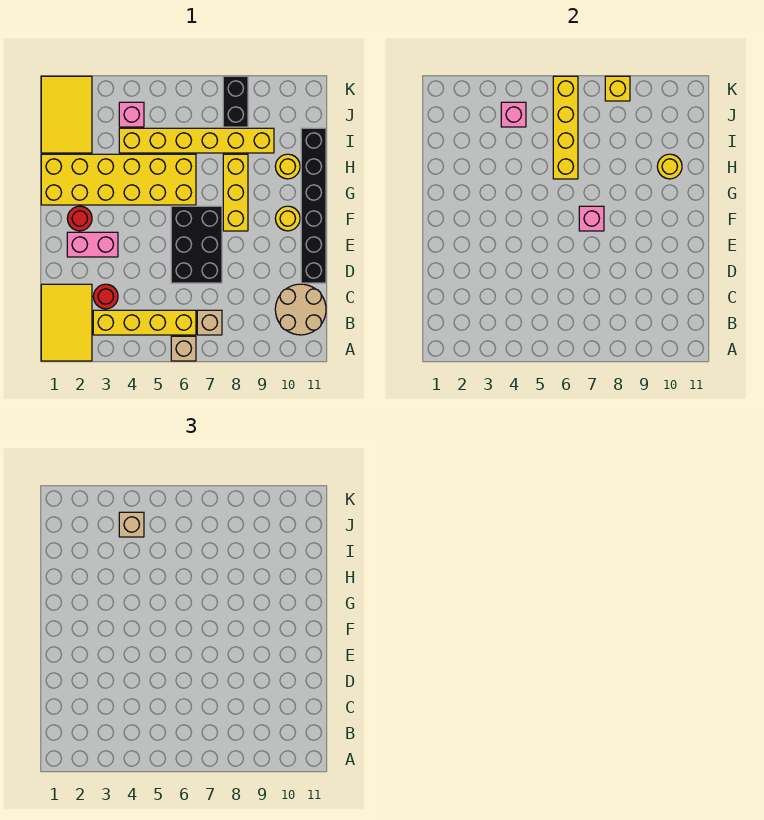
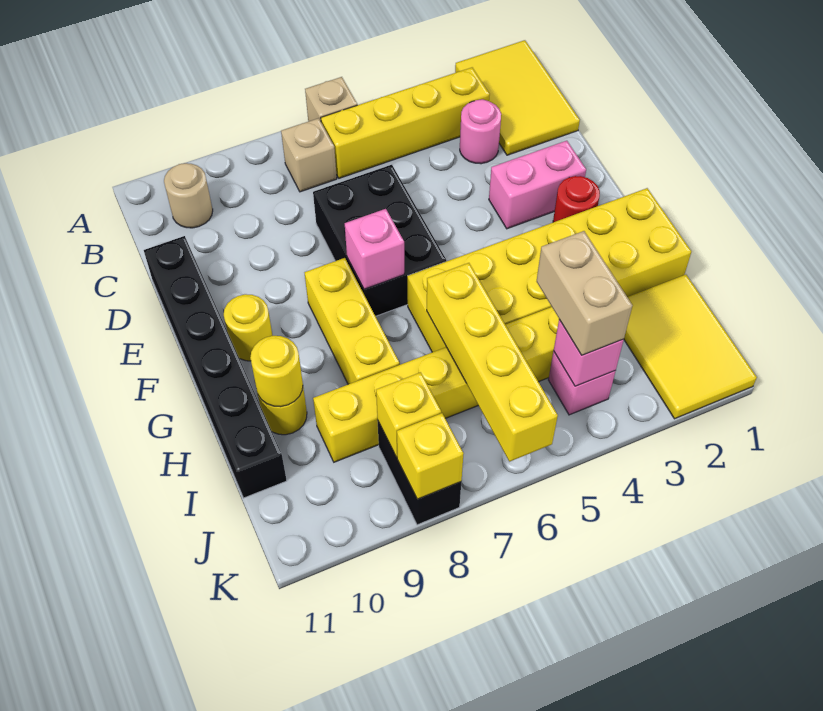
tan 2x2 round brick [275,284,326,335] -> tan 1x1 round brick [164,163,213,228]
red 1x1 round brick [93,284,118,309] -> pink 1x1 round brick [460,99,501,164]
tan 1x1 brick [119,512,144,537] -> tan 1x2 brick [537,231,633,355]
none -> yellow 1x1 brick [376,372,441,457]

